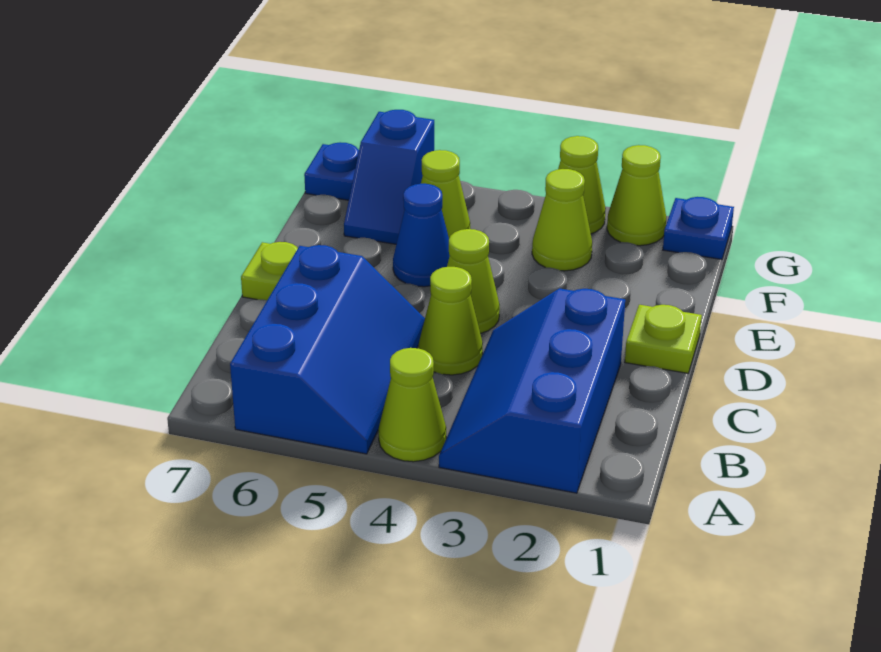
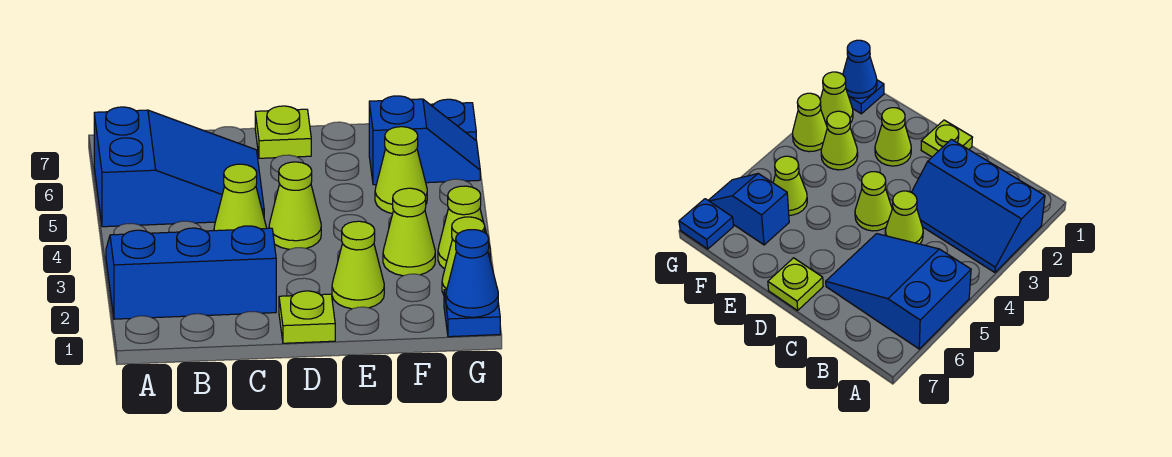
lime 1x1 cone [378,348,446,462] -> lime 1x1 cone moved to [332,221,384,309]
blue 2x3 slope [230,245,425,454] -> blue 2x3 slope turned to [94,107,264,227]
blue 1x1 cone [393,184,449,287] -> blue 1x1 cone moved to [446,230,498,317]
blue 1x2 slope [344,110,434,244] -> blue 1x2 slope turned to [369,96,480,185]

